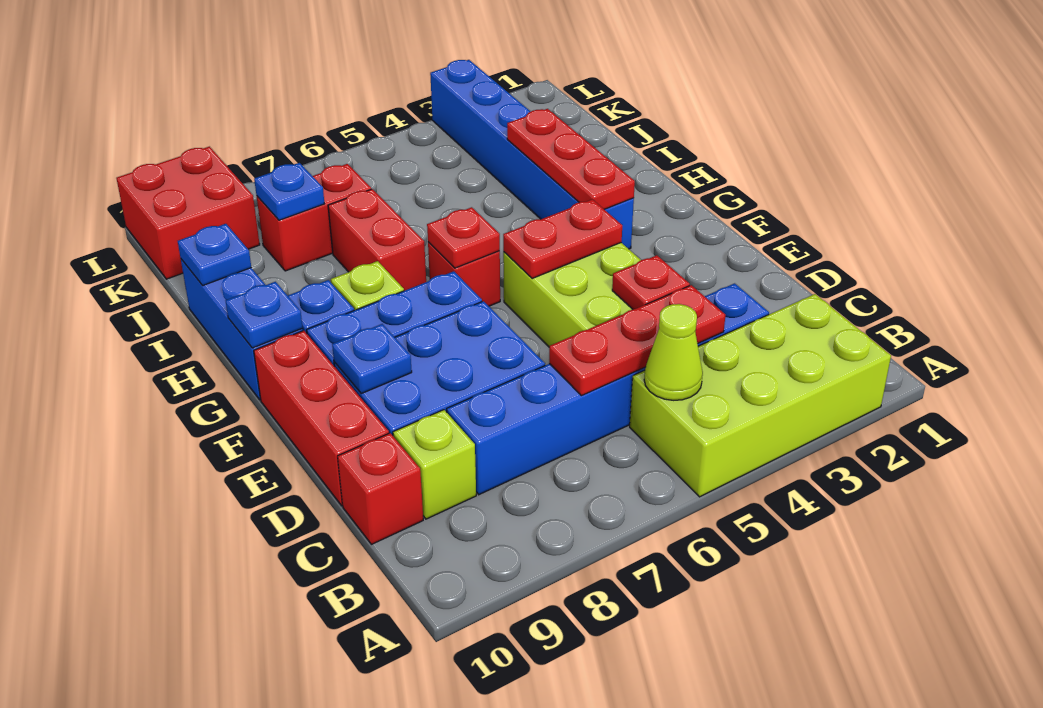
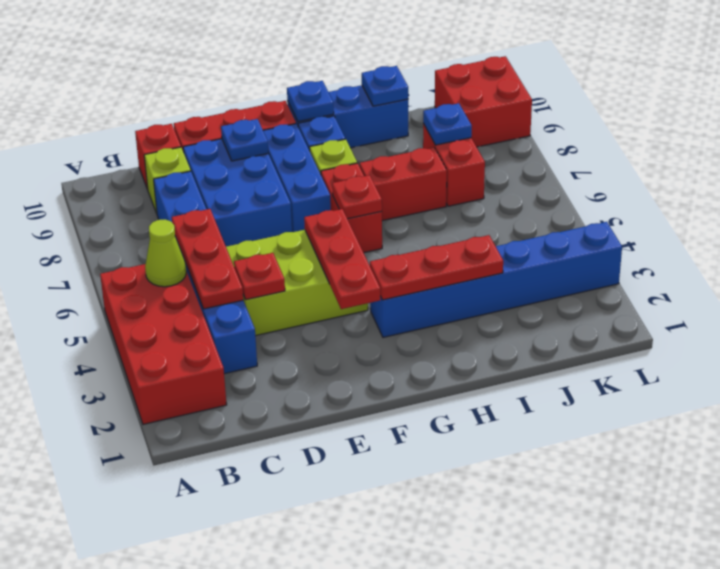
lime 2x4 brick [630,294,891,497] -> red 2x4 brick [100,264,227,424]
red 1x2 plate [503,199,622,279] -> red 1x3 plate [304,209,381,309]
red 1x1 brick [428,242,500,306] -> red 1x2 brick [321,163,382,253]

